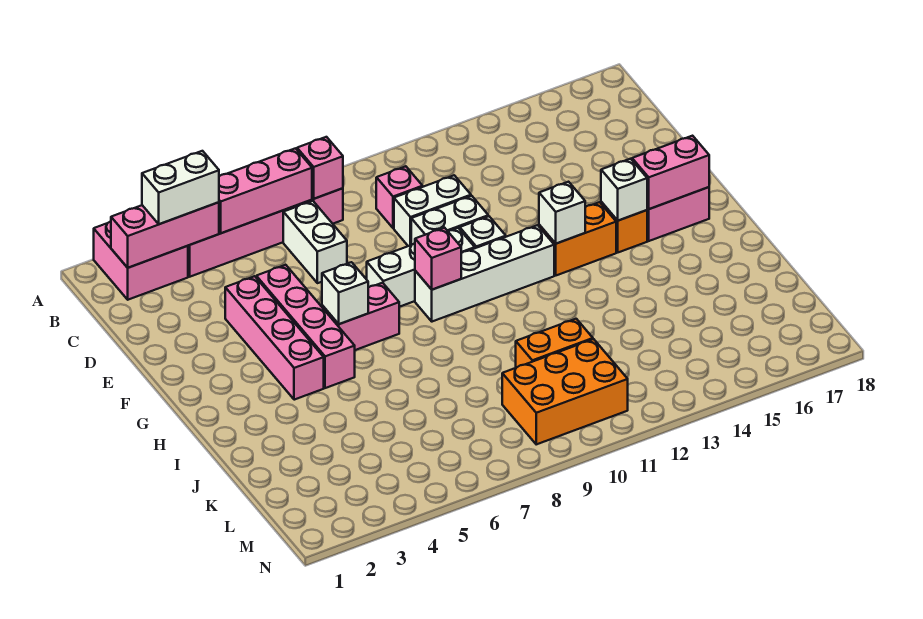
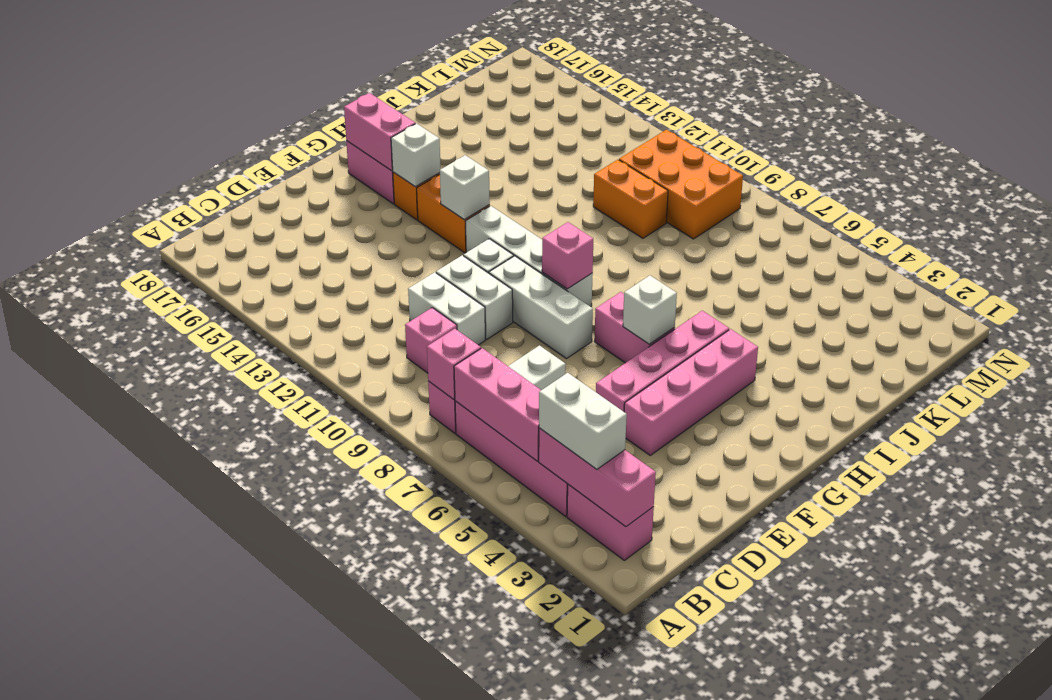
pink 2x2 brick [94,221,188,300] -> pink 1x2 brick [567,485,654,560]

